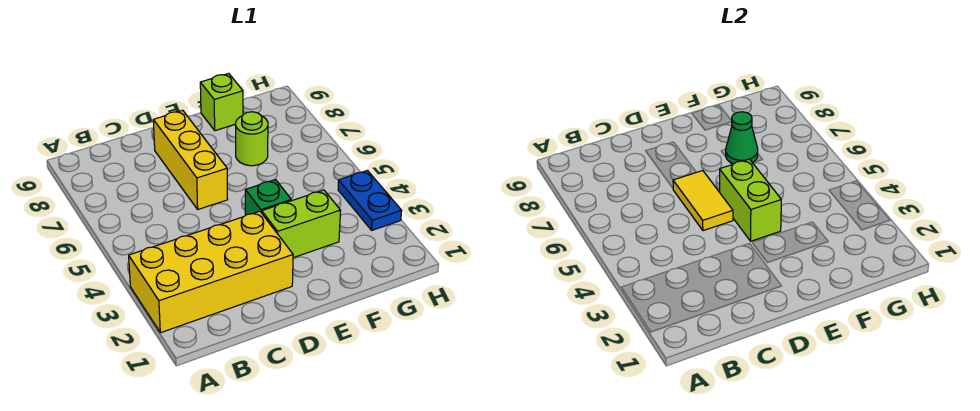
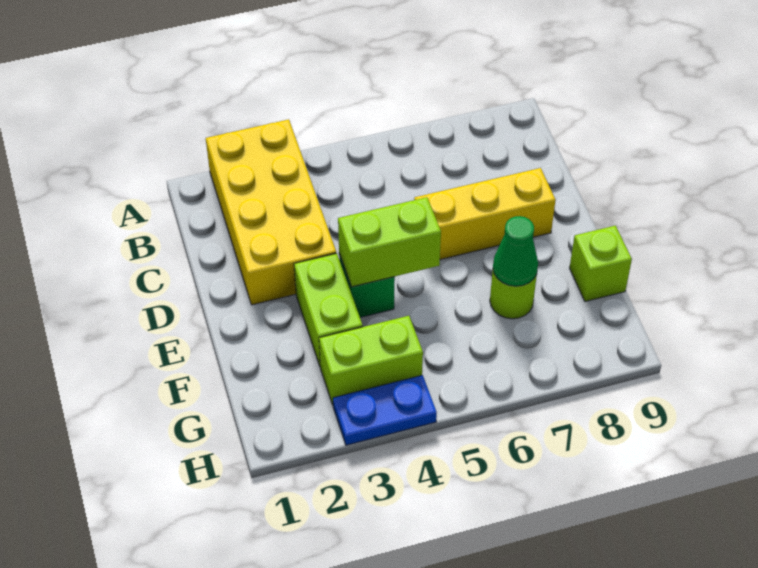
yellow 1x2 tile [673,171,733,231] -> none
none -> lime 1x2 brick [319,316,423,405]

